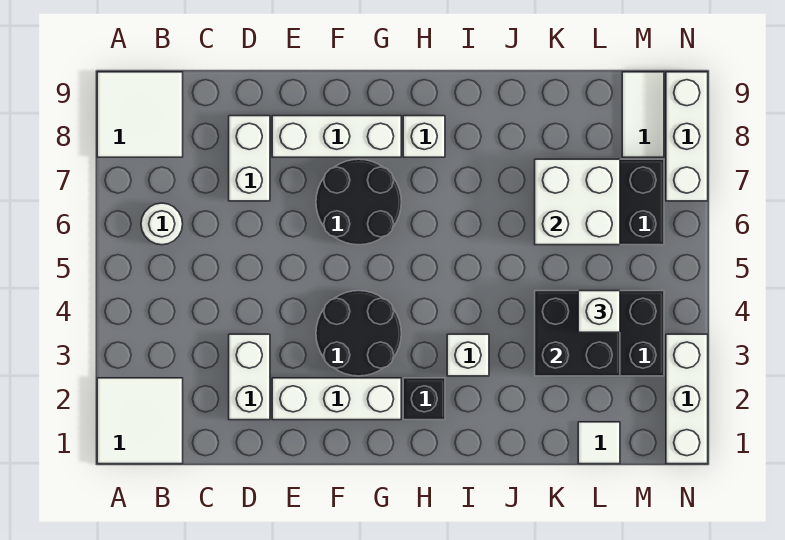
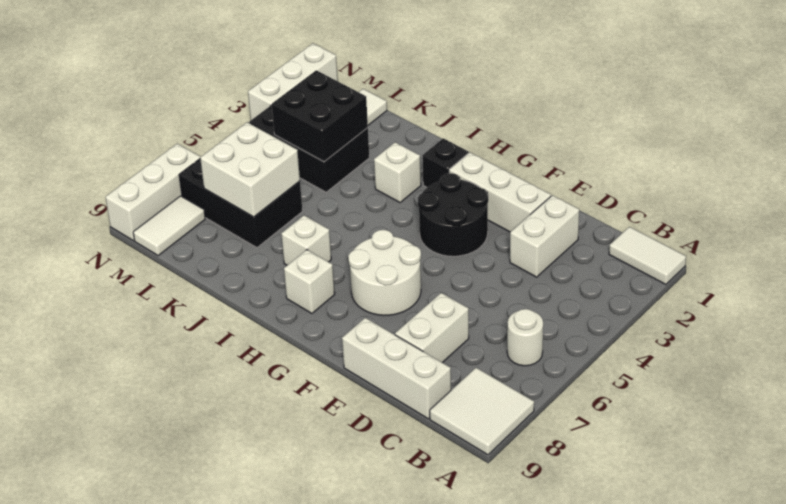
white 2x2 tile [97,378,183,464] -> white 1x2 tile [609,227,686,284]
white 1x3 brick [272,116,401,157] -> white 1x3 brick moved to [342,318,451,419]
black 2x2 round brick [316,159,401,245] -> white 2x2 round brick [348,230,421,315]
white 1x1 brick [578,291,620,332] -> white 1x1 brick moved to [281,215,331,265]

